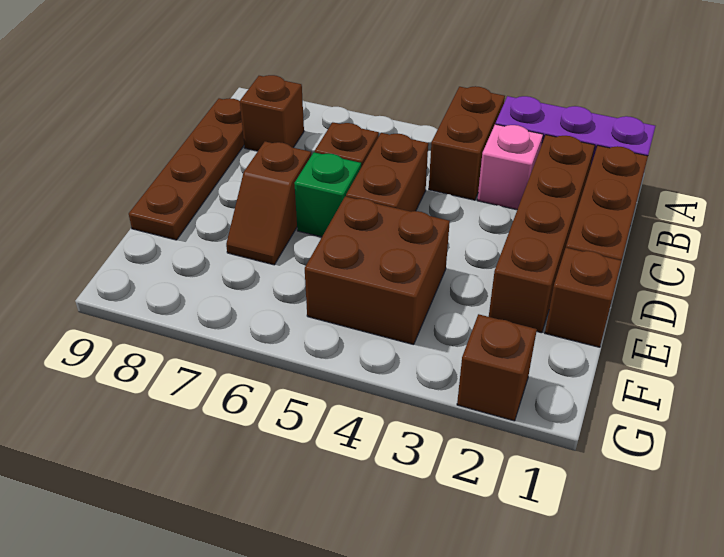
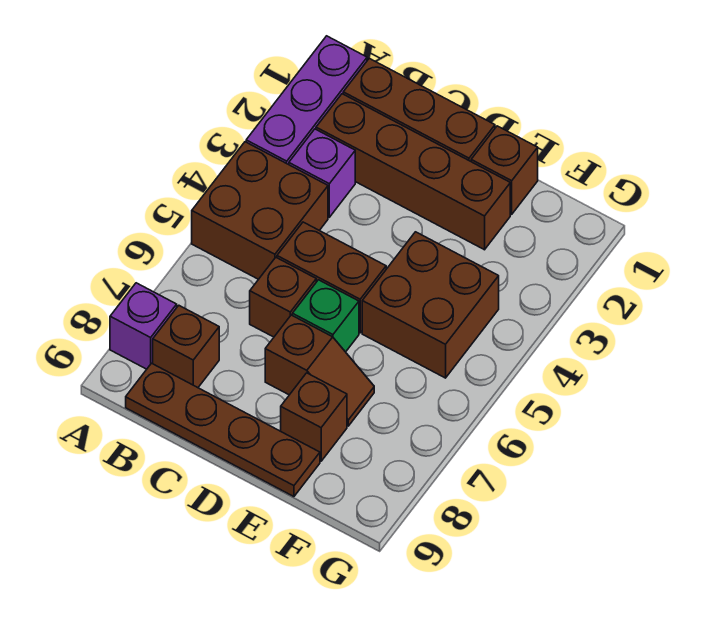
brown 1x2 brick [429,86,505,200] -> brown 2x2 brick [192,142,328,279]
none -> purple 1x1 brick [110,283,177,369]
pink 1x1 brick [477,124,543,210] -> purple 1x1 brick [289,129,355,217]
brown 1x1 brick [457,314,537,421] -> brown 1x1 brick moved to [281,373,347,461]

